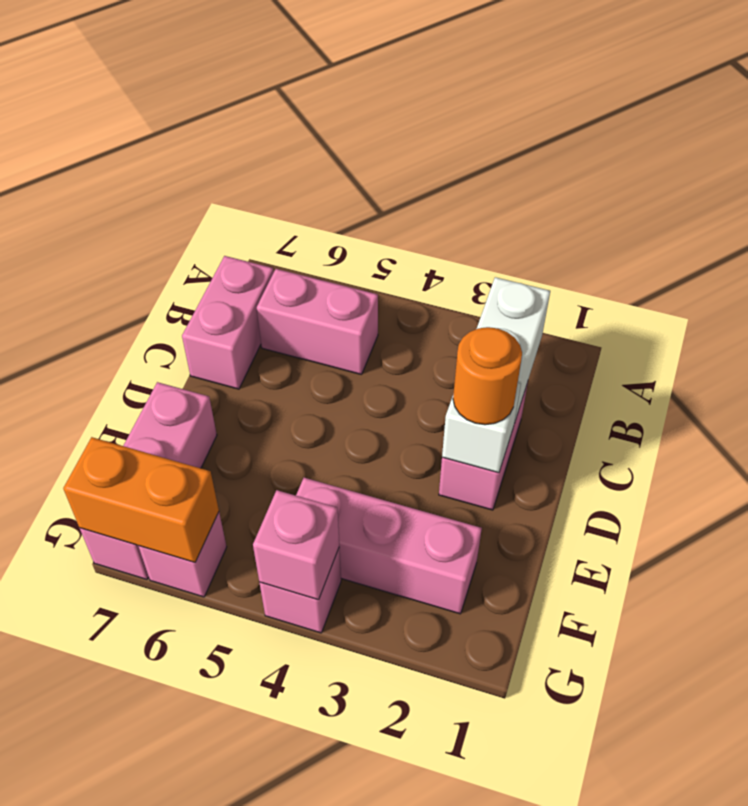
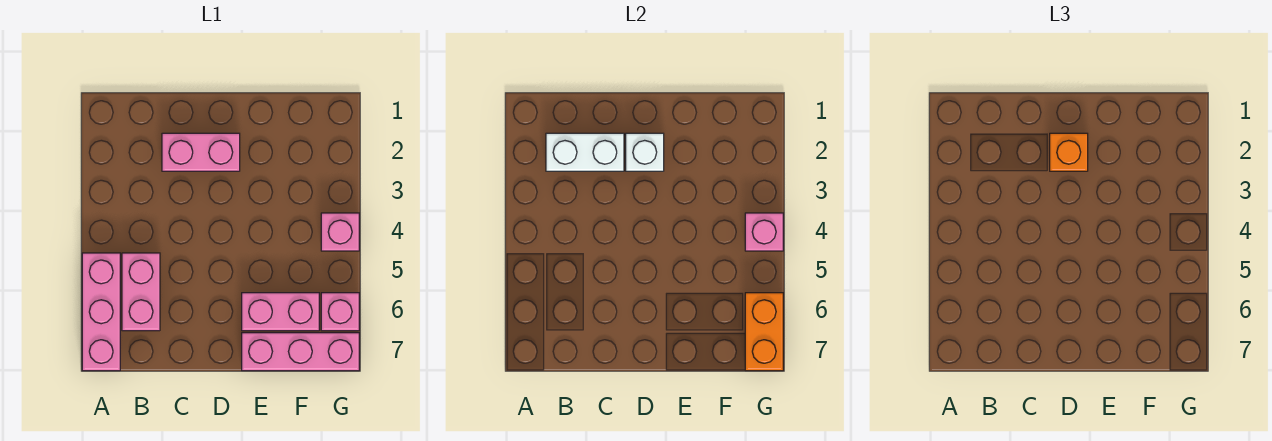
pink 1x2 brick [182,256,274,389] -> pink 1x2 brick moved to [242,293,319,331]
orange 1x1 round brick [453,327,522,425] -> orange 1x1 brick [1050,133,1088,171]
pink 1x3 brick [296,478,482,614] -> pink 1x3 brick moved to [82,253,120,371]

